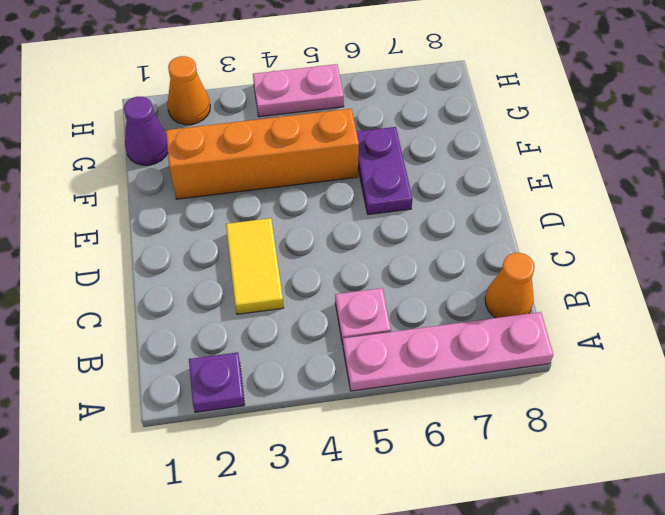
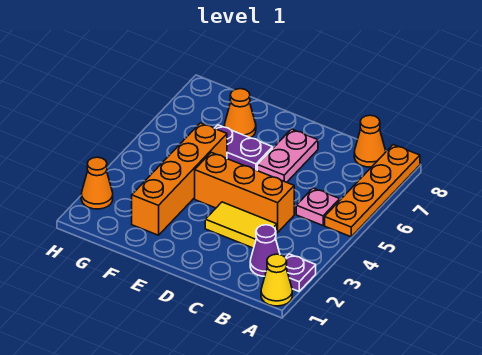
none -> yellow 1x1 cone [261,254,292,306]
pink 1x4 plate [343,312,553,391] -> orange 1x4 plate [325,145,420,237]
none -> orange 1x3 brick [195,152,294,233]
none -> orange 1x1 cone [224,89,256,138]
purple 1x1 cone [124,96,168,165] -> purple 1x1 cone moved to [250,225,280,276]
pink 1x2 plate [253,64,344,117] -> pink 1x2 plate moved to [257,129,318,182]

